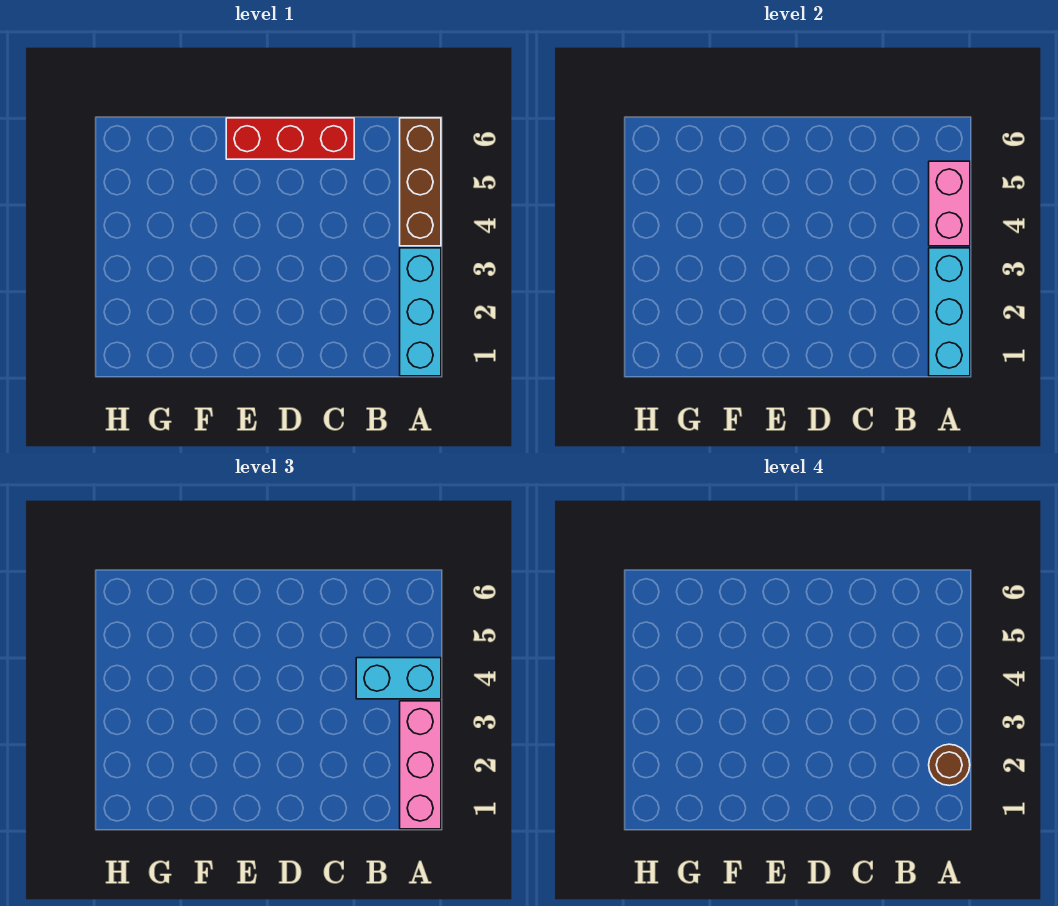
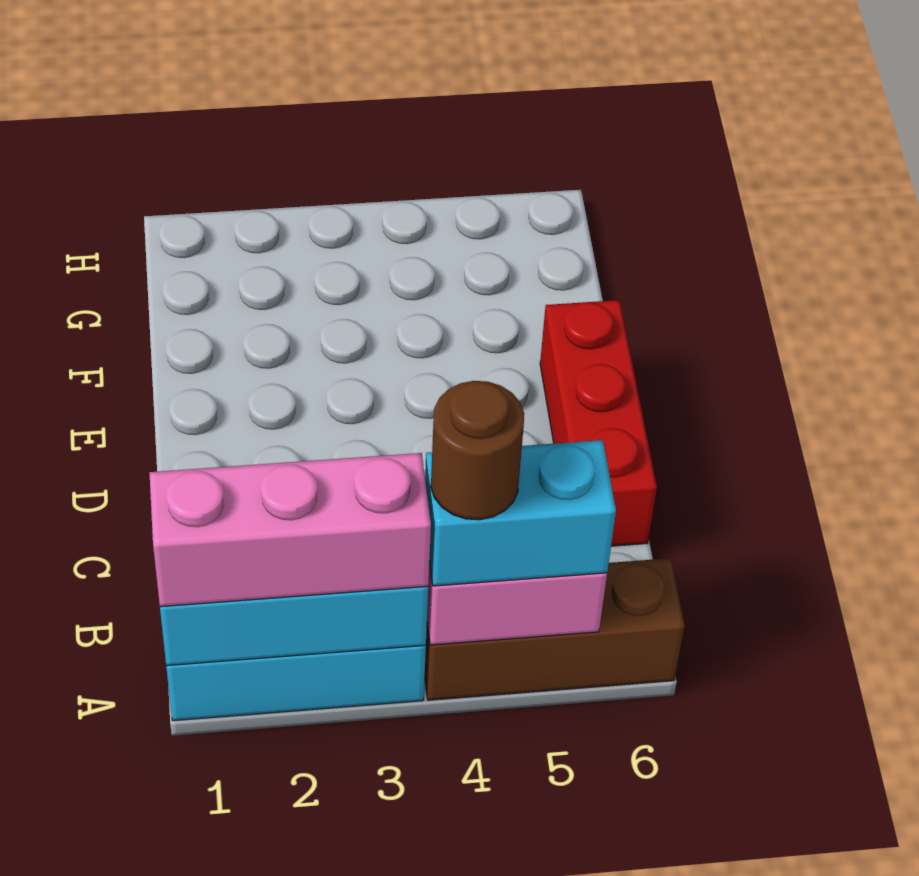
brown 1x1 round brick [929,744,970,786] -> brown 1x1 round brick moved to [431,381,524,520]
cyan 1x2 brick [356,658,441,699] -> cyan 1x2 brick turned to [425,440,616,586]

